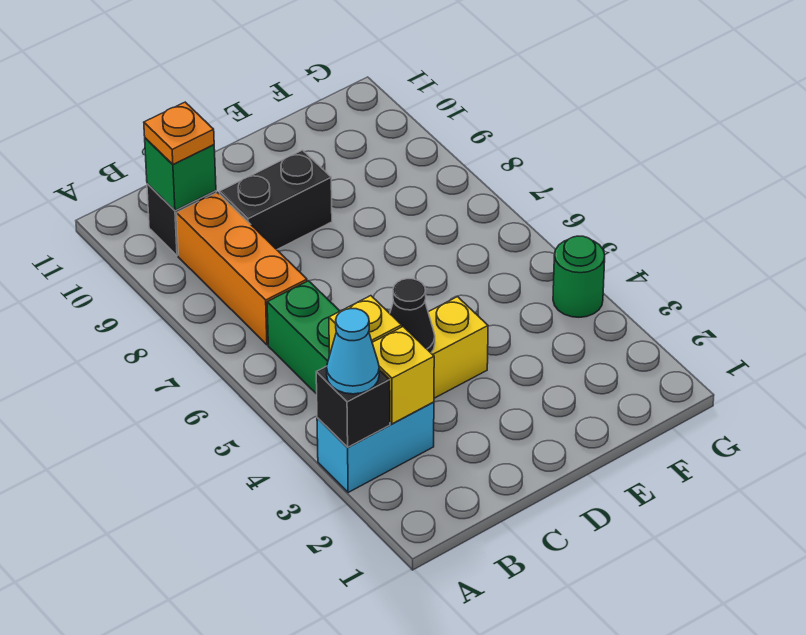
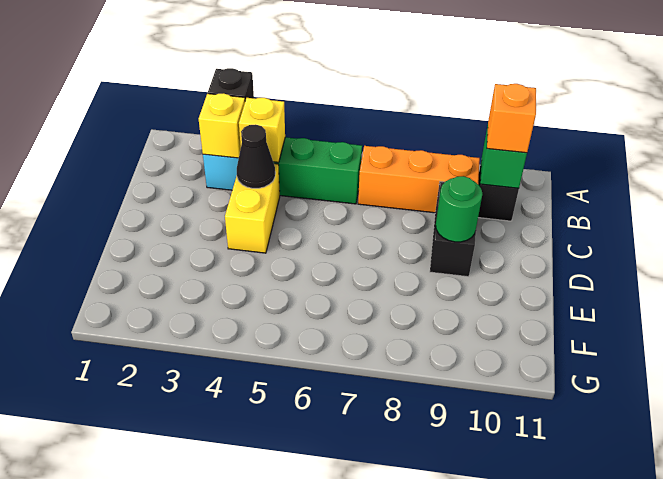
cyan 1x1 cone [327,309,379,394] -> none
orange 1x1 plate [144,102,214,164] -> orange 1x1 brick [487,84,536,153]
green 1x1 round brick [553,236,605,317] -> green 1x1 round brick moved to [436,176,482,242]

